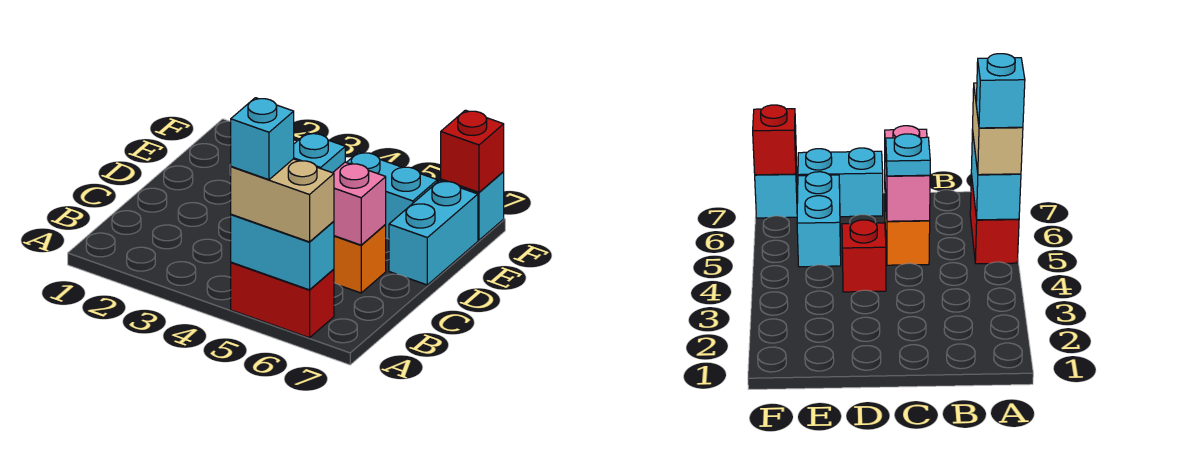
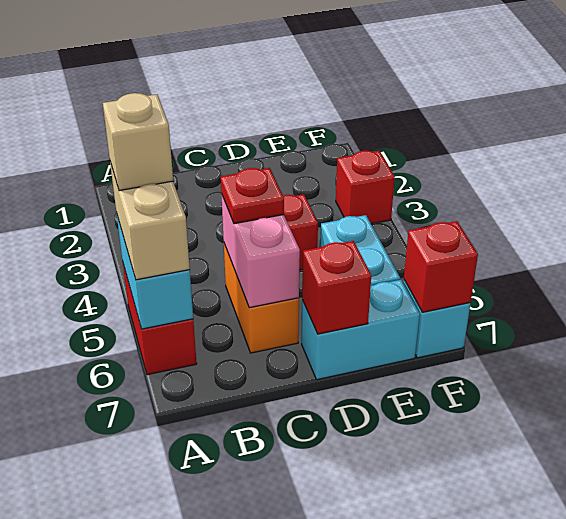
cyan 1x1 brick [231,98,294,180] -> tan 1x1 brick [103,93,173,191]
cyan 1x1 plate [294,133,345,173] -> red 1x1 plate [221,168,284,224]
none -> red 1x1 brick [302,241,371,334]
none -> red 1x1 brick [336,151,395,224]

